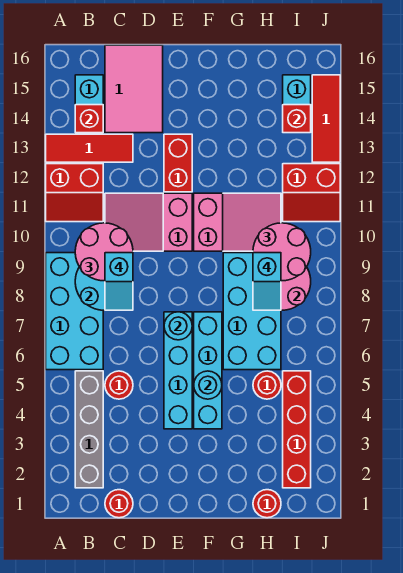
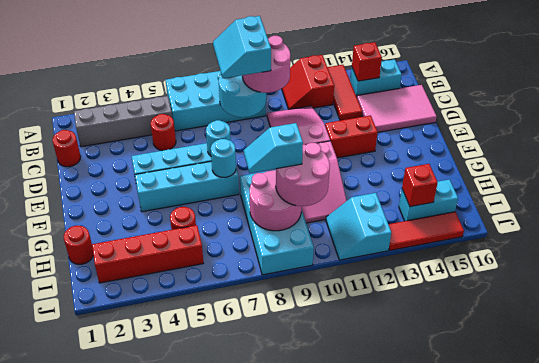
cyan 1x2 slope [105,253,133,310] -> cyan 2x2 slope [213,16,271,78]
cyan 1x1 round brick [194,371,222,399] -> cyan 1x1 round brick moved to [211,139,236,177]
cyan 2x4 brick [223,253,281,370] -> cyan 2x4 brick turned to [240,170,314,275]
red 2x2 slope [283,164,340,222] -> cyan 2x2 slope [326,193,391,260]

